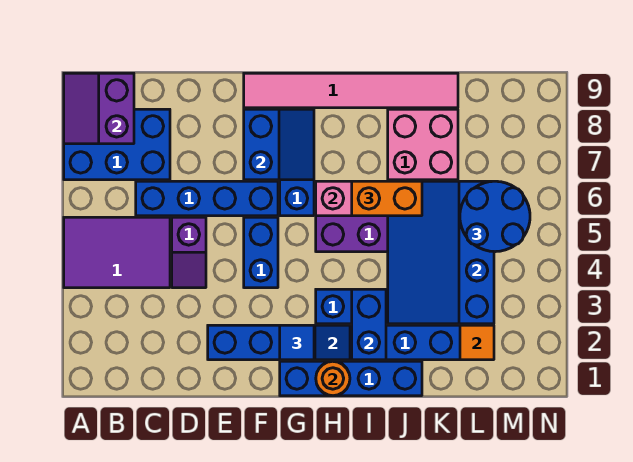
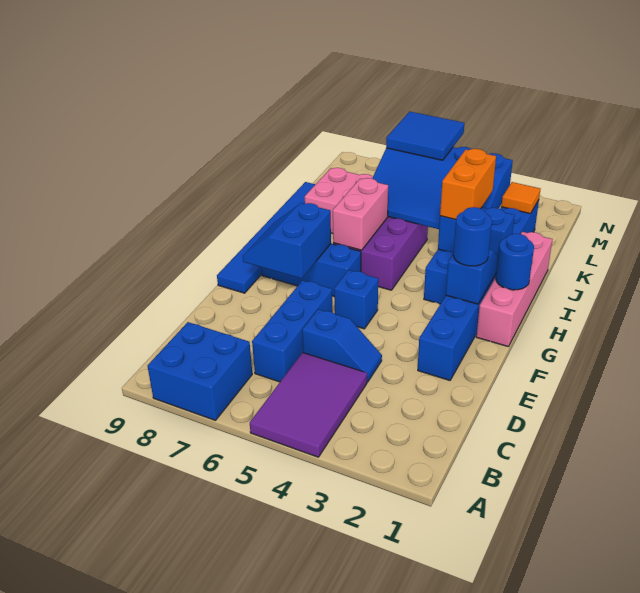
blue 2x3 brick [64,109,170,180] -> blue 2x2 brick [148,322,252,420]
purple 2x2 slope [64,73,134,144] -> none
blue 1x4 brick [136,181,278,216] -> blue 1x3 brick [252,280,333,382]
purple 1x2 slope [172,217,206,288] -> blue 1x2 slope [302,309,382,382]
blue 1x2 brick [244,217,278,288] -> blue 1x1 brick [334,270,378,329]
blue 2x2 slope [244,109,314,180] -> blue 2x2 slope turned to [243,203,331,278]
pink 1x6 tile [244,73,458,108] -> blue 1x6 tile [217,182,315,293]
blue 1x4 brick [280,361,422,396] -> pink 1x4 brick [476,232,552,347]
blue 1x1 tile [280,325,314,360] -> blue 1x1 round brick [453,207,492,266]
orange 1x1 round brick [316,361,350,396] -> blue 1x1 round brick [496,234,534,290]
orange 1x2 brick [352,181,422,216] -> orange 1x2 brick moved to [440,149,496,220]
blue 2x2 round brick [460,181,530,252] -> blue 2x2 tile [386,111,464,160]

